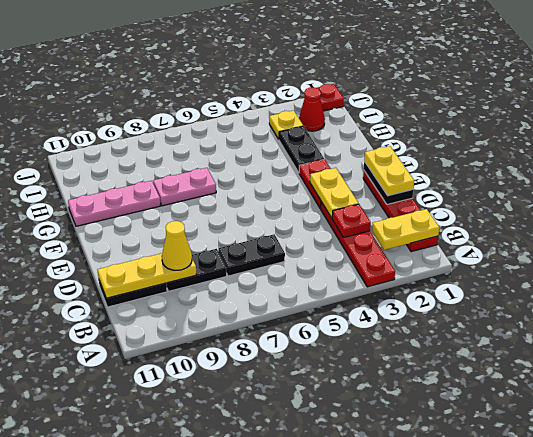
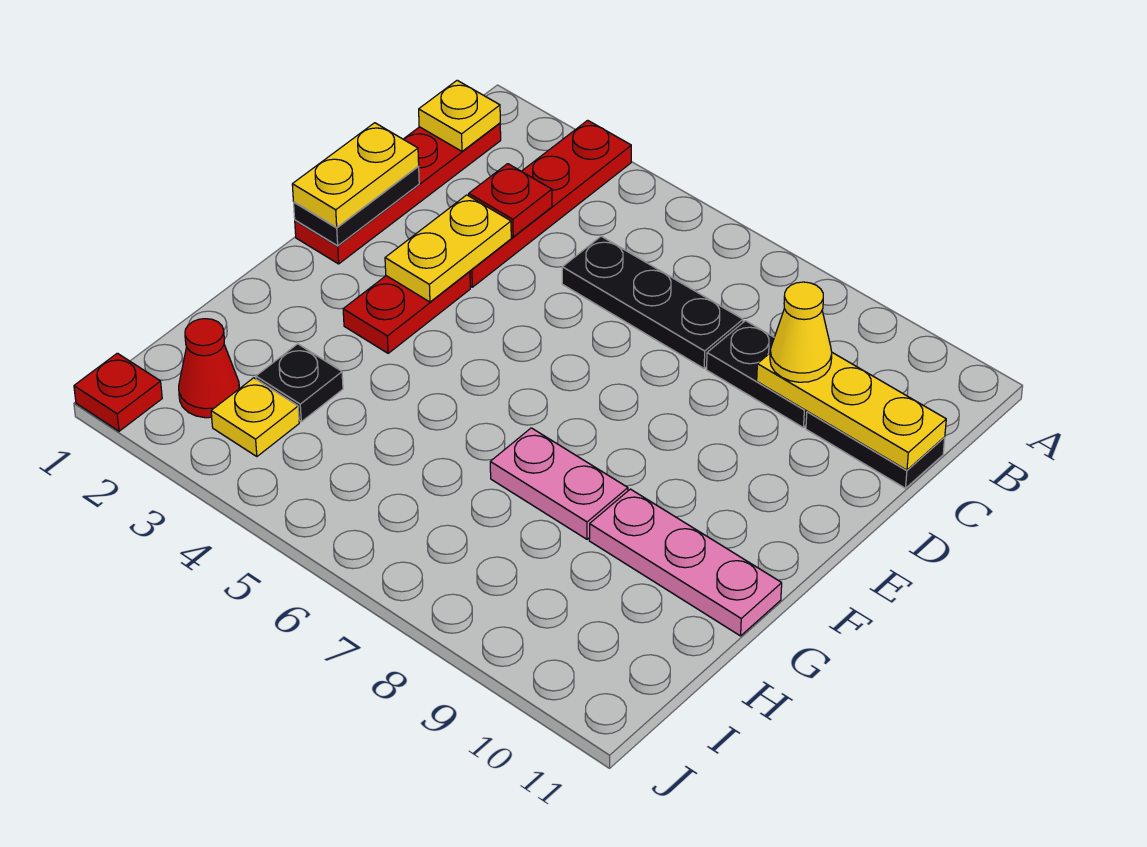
yellow 1x2 plate [372,209,439,250] -> yellow 1x1 plate [419,80,500,151]
black 1x2 plate [218,234,285,276] -> black 1x3 plate [562,236,743,368]
black 1x2 plate [279,126,324,172] -> black 1x1 plate [256,344,343,422]

